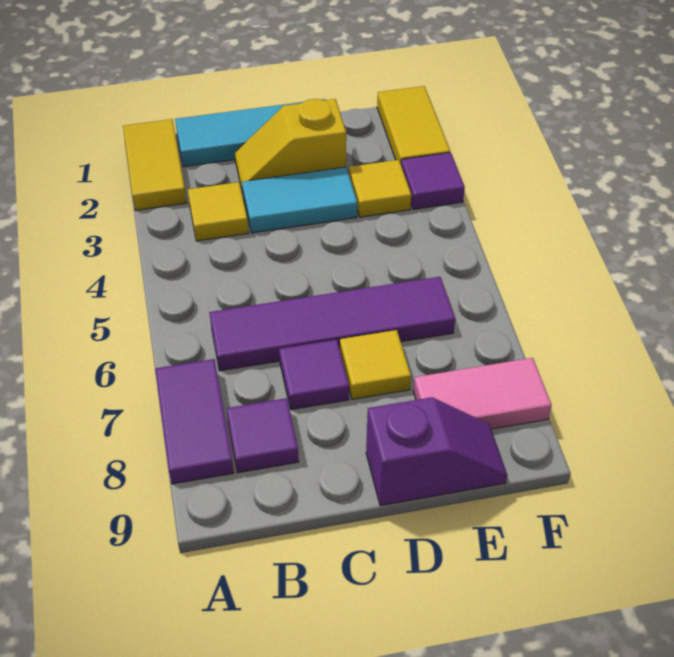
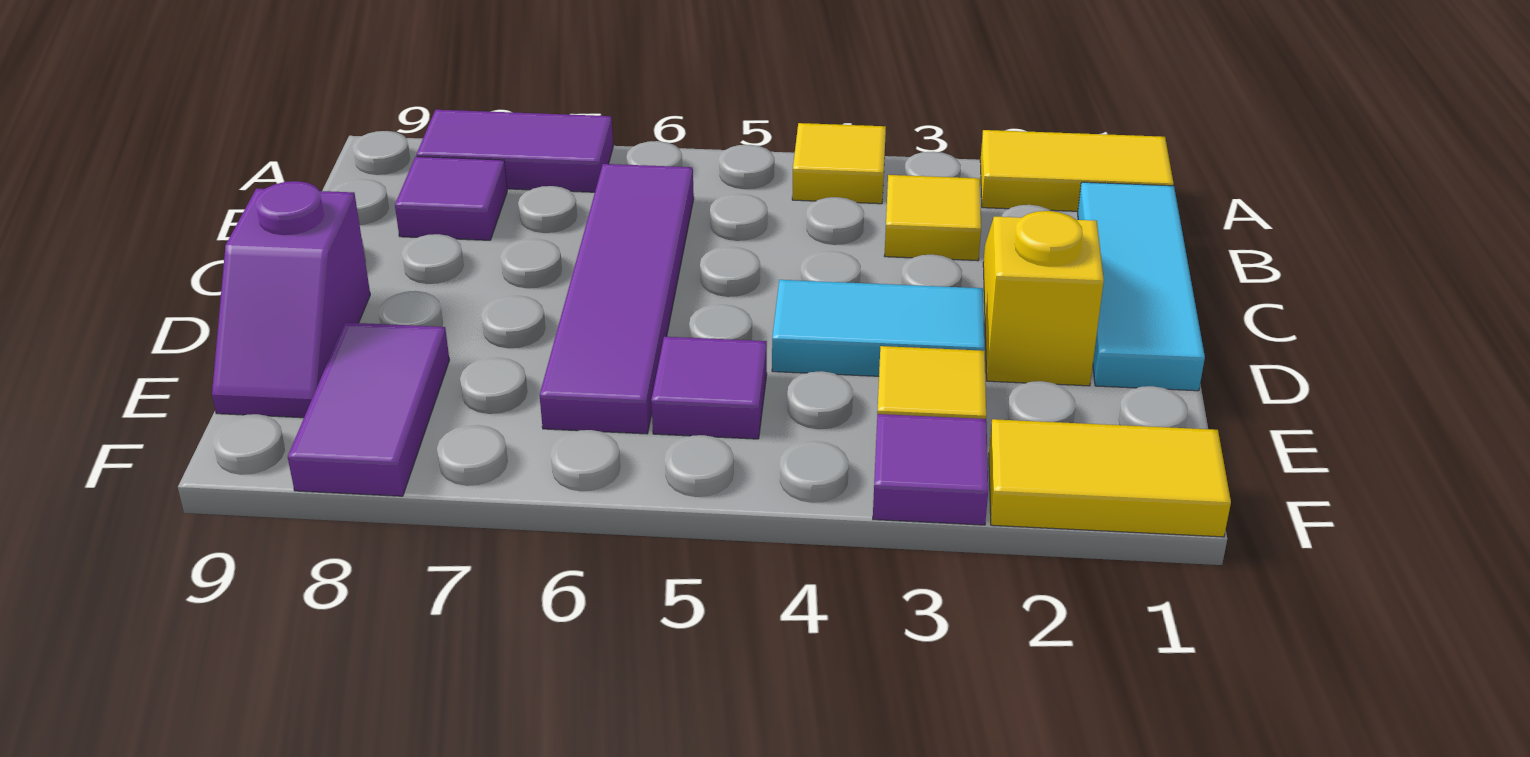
cyan 1x2 tile [242,167,357,233] -> cyan 1x2 tile turned to [772,280,984,376]
purple 1x1 tile [279,340,349,410] -> purple 1x1 tile moved to [651,337,767,439]
yellow 1x1 tile [340,330,411,399] -> yellow 1x1 tile moved to [792,123,886,204]
pink 1x2 tile [413,358,552,429] -> purple 1x2 tile [288,323,449,496]

